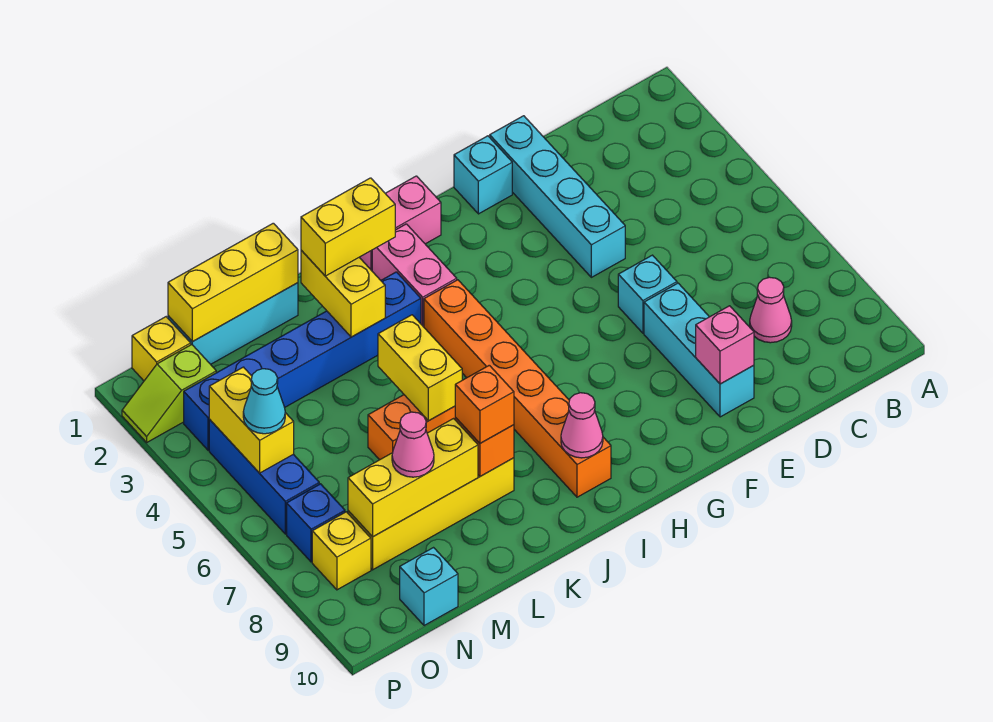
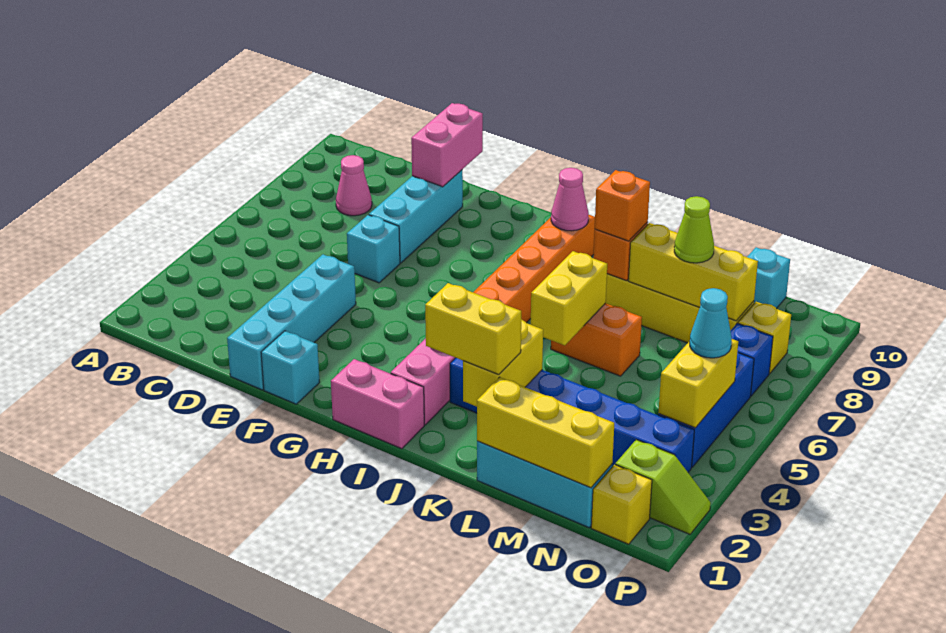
pink 1x1 brick [696,306,754,384] -> pink 1x2 brick [411,103,483,187]
pink 1x1 cone [392,412,434,477] -> lime 1x1 cone [674,196,714,263]

